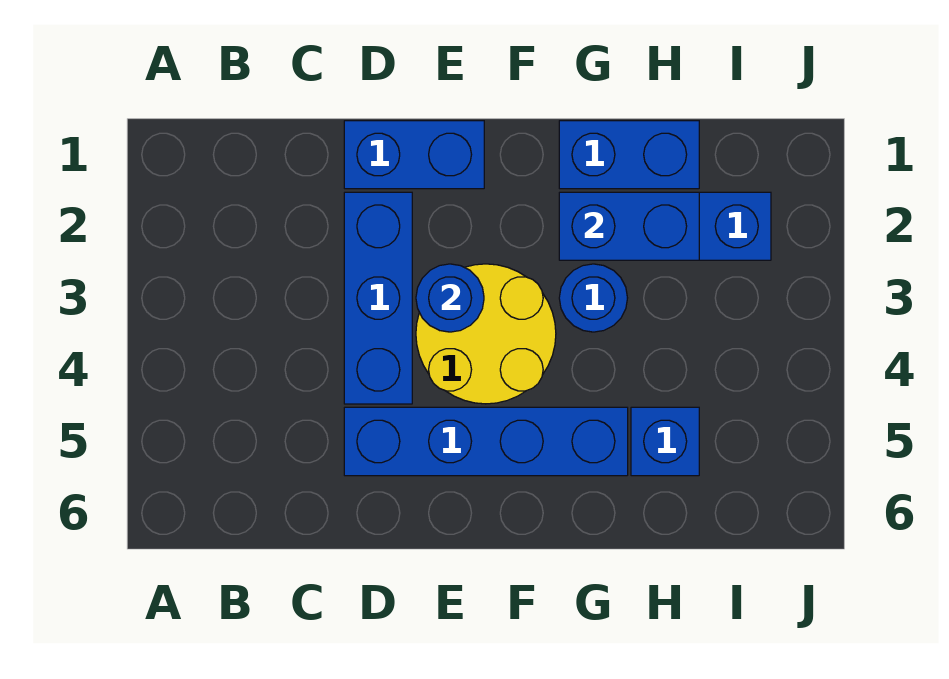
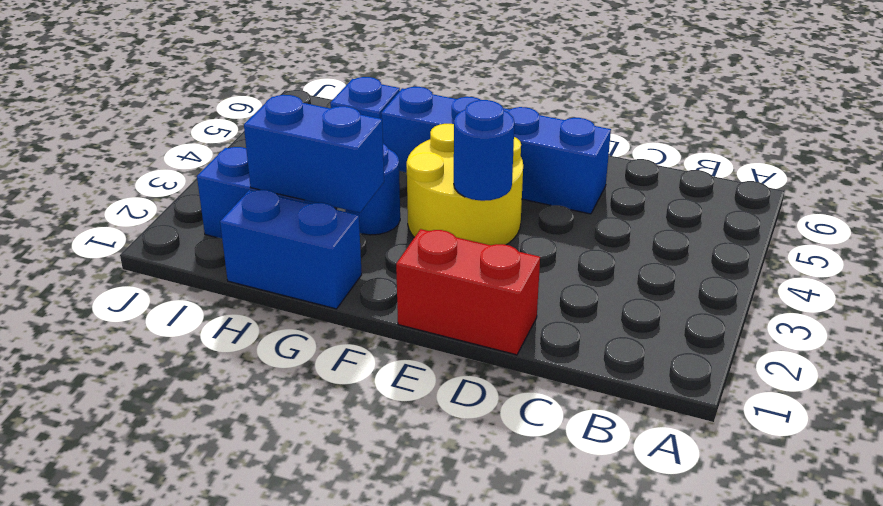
blue 1x2 brick [344,121,484,189] -> red 1x2 brick [396,229,540,355]
blue 1x3 brick [344,192,412,404] -> none

